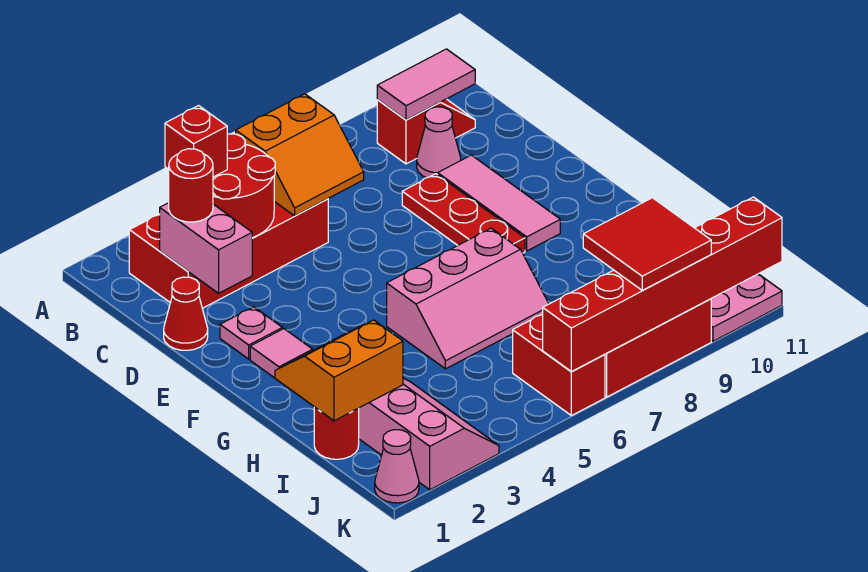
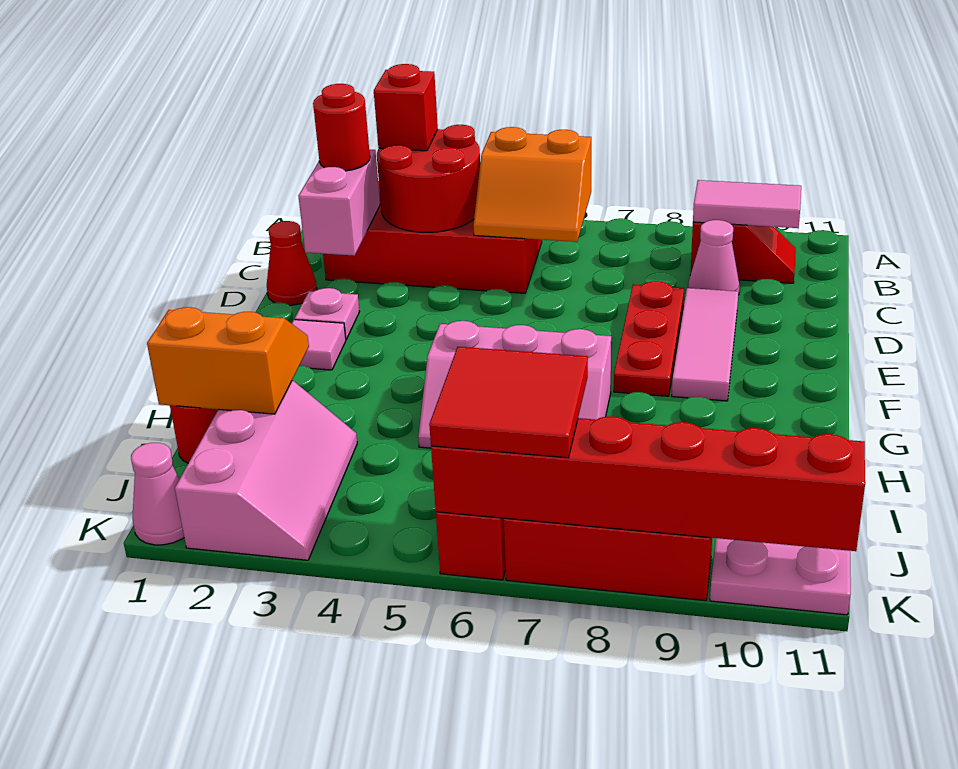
red 2x2 tile [583,198,711,290] -> red 2x2 tile moved to [429,347,588,458]

